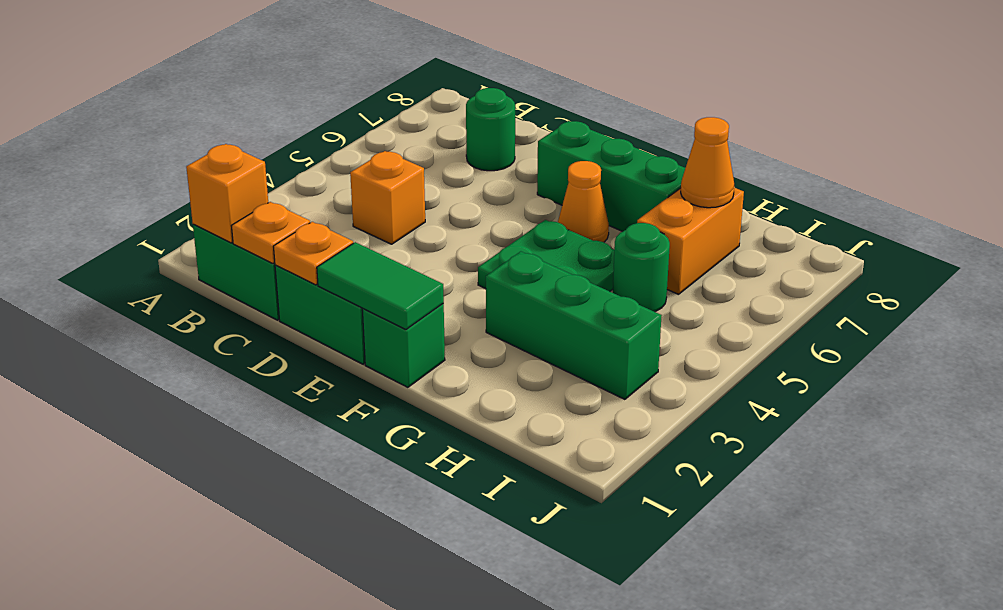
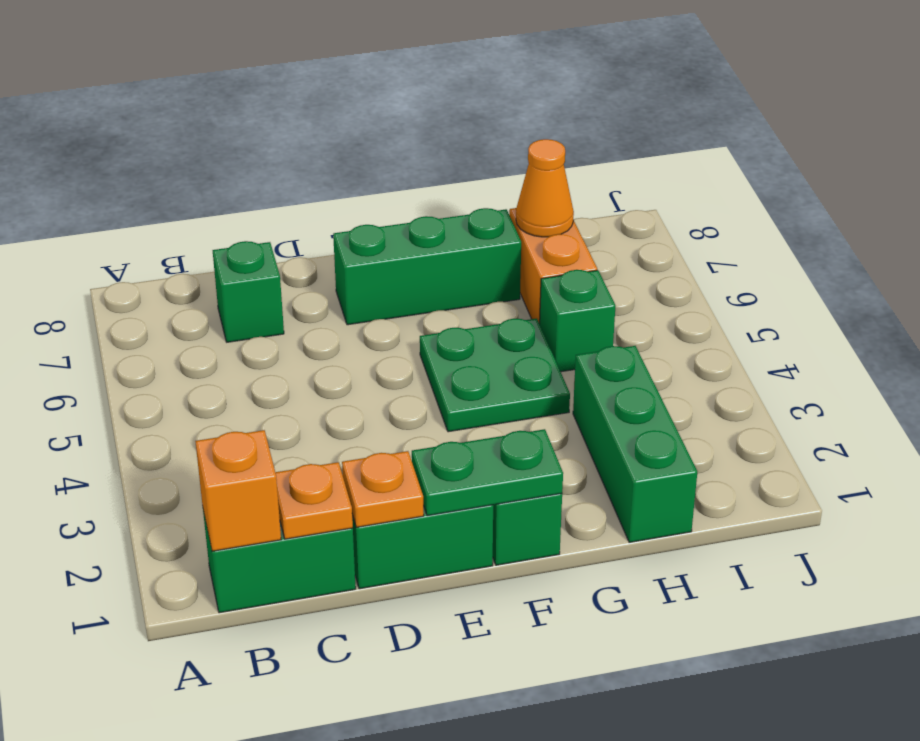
orange 1x1 brick [350,151,425,244] -> none
green 1x1 round brick [466,88,515,171] -> green 1x1 brick [213,241,284,342]
green 1x2 tile [317,242,444,330] -> green 1x2 plate [412,429,563,516]
orange 1x1 cone [558,161,609,242] -> none
green 1x3 brick [486,251,662,399] -> green 1x3 brick turned to [573,346,697,542]
green 1x1 round brick [613,223,670,312] -> green 1x1 brick [540,270,615,372]

